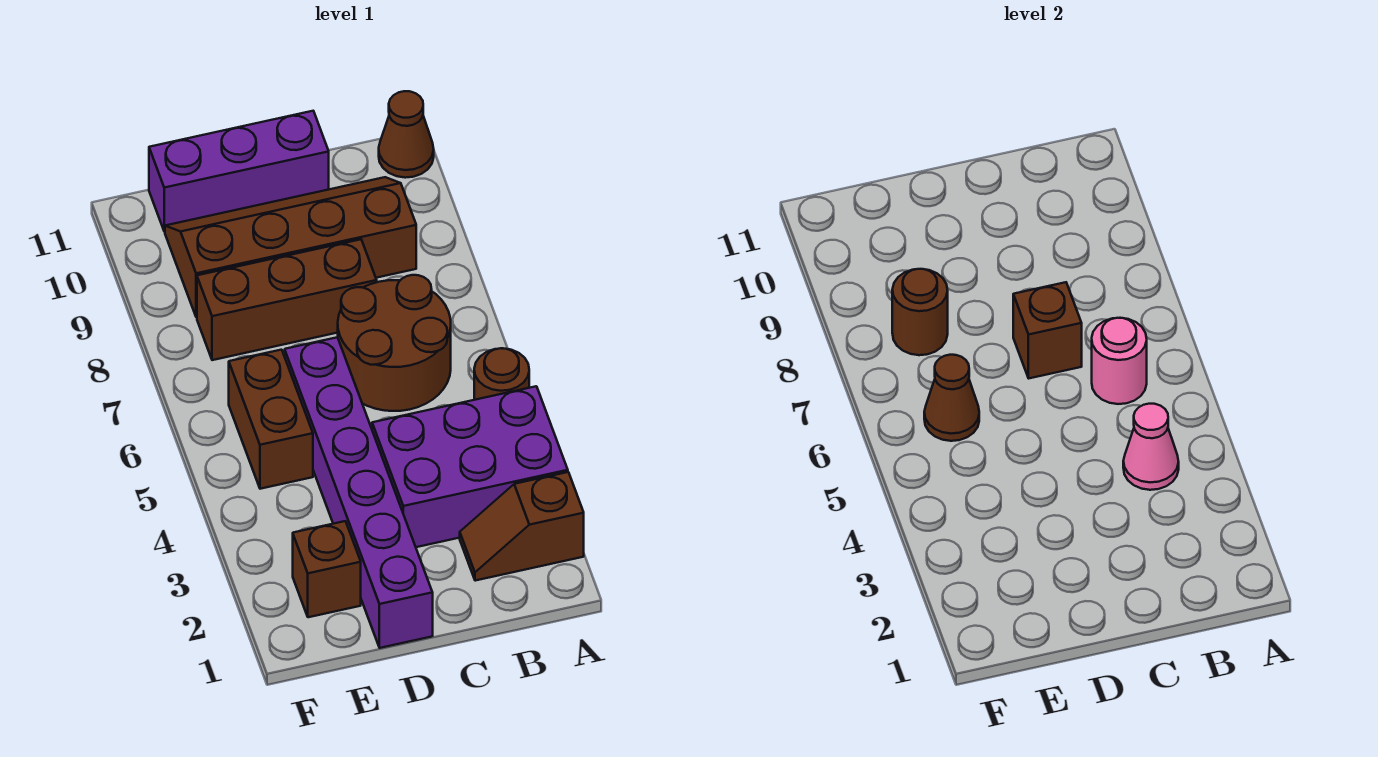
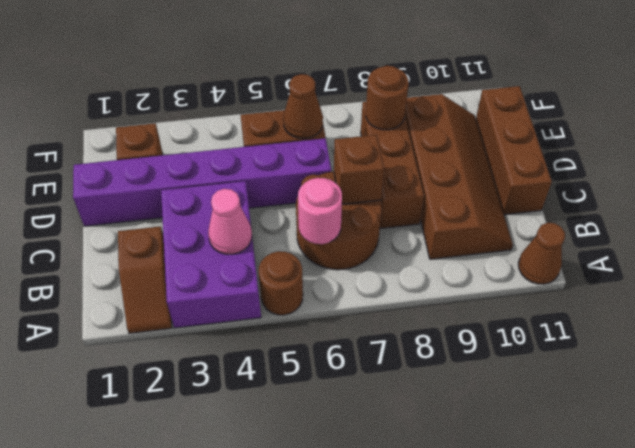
brown 1x2 slope [460,472,584,581] -> brown 1x2 slope turned to [118,226,172,333]
purple 1x3 brick [149,111,329,232] -> brown 1x3 brick [476,86,552,215]

